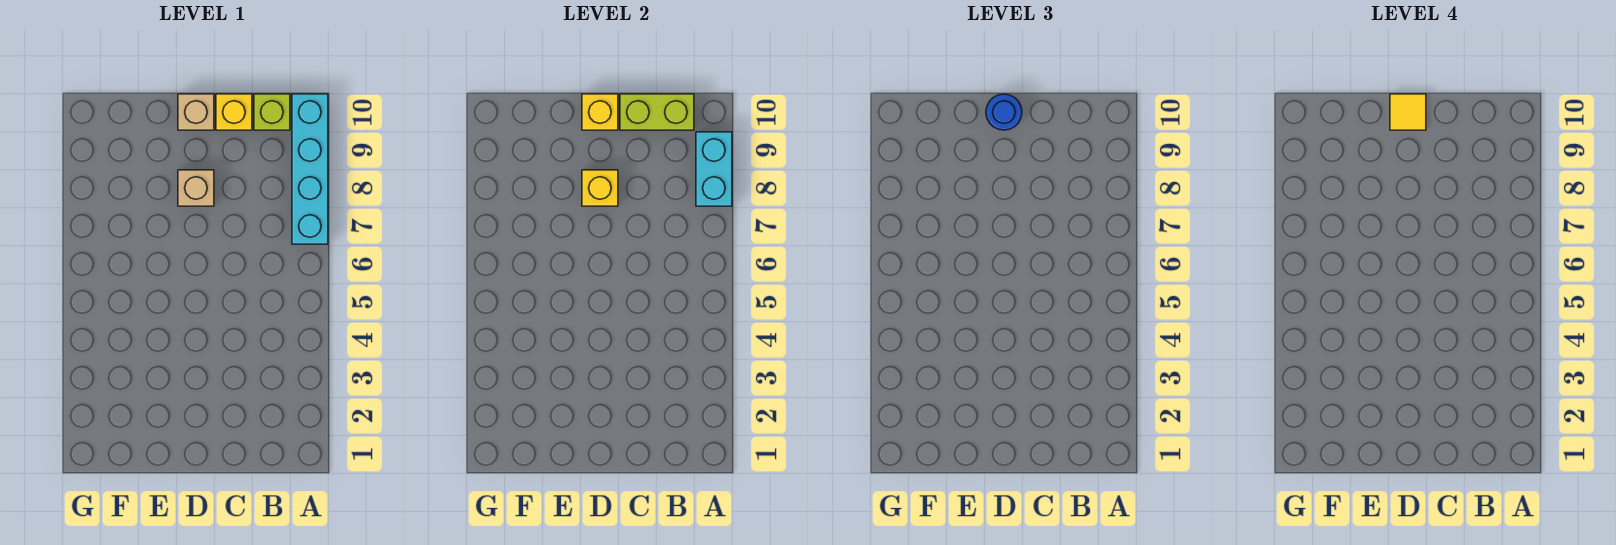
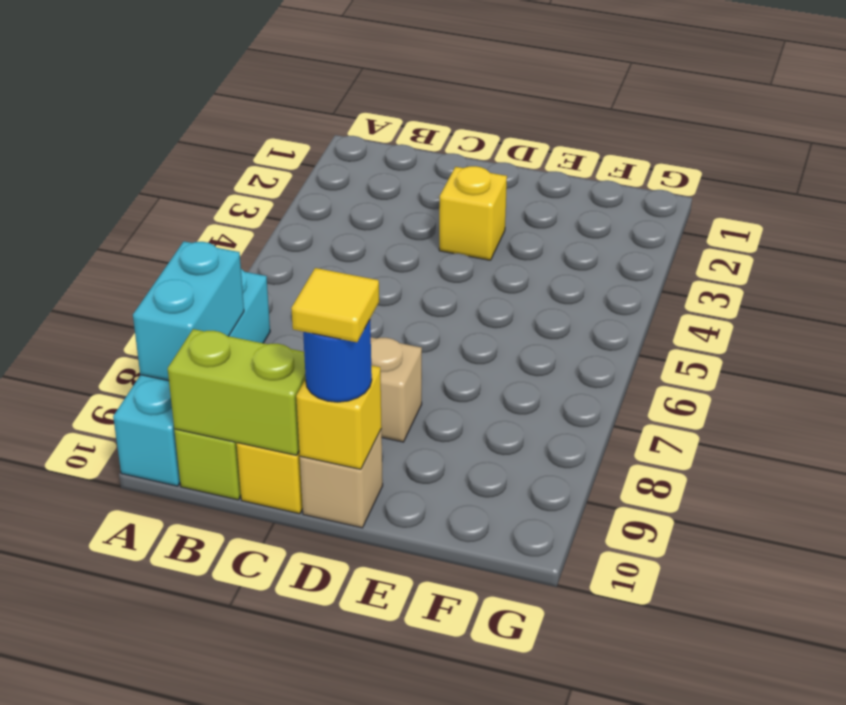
yellow 1x1 brick [582,170,618,206] -> yellow 1x1 brick moved to [439,166,507,260]

